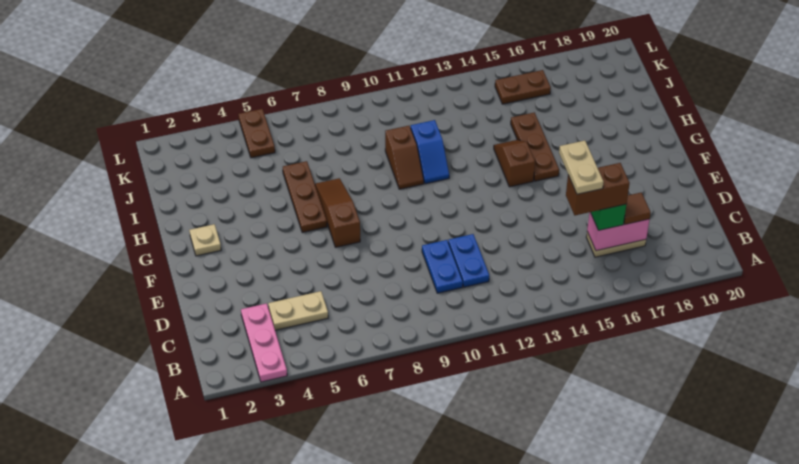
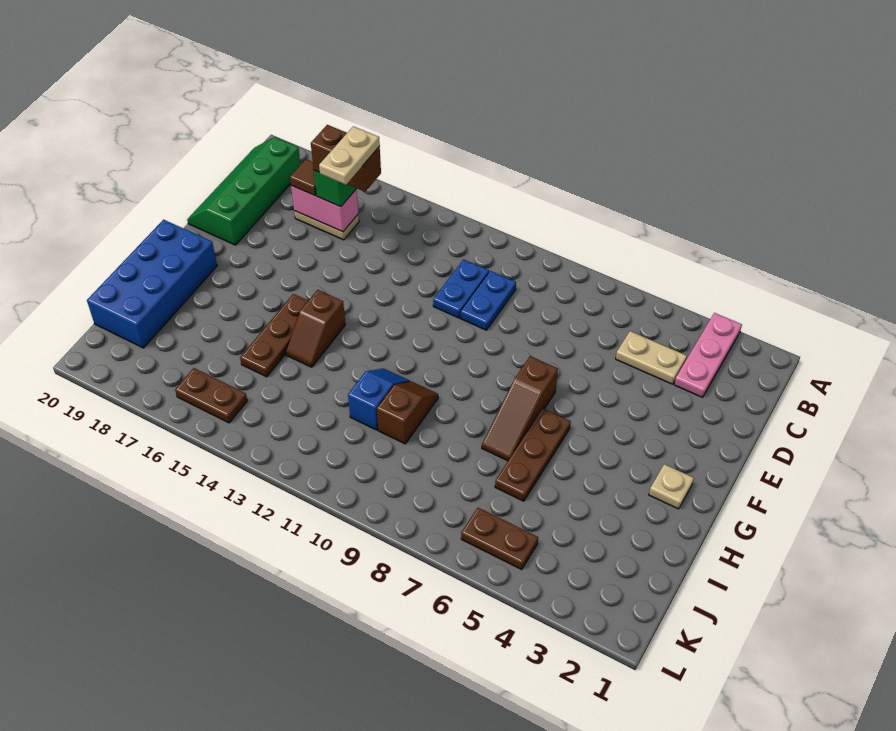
none -> green 2x4 slope [187,137,300,245]
none -> blue 2x4 brick [87,220,217,348]
brown 1x2 plate [239,109,275,158] -> brown 1x2 plate turned to [461,508,538,569]

